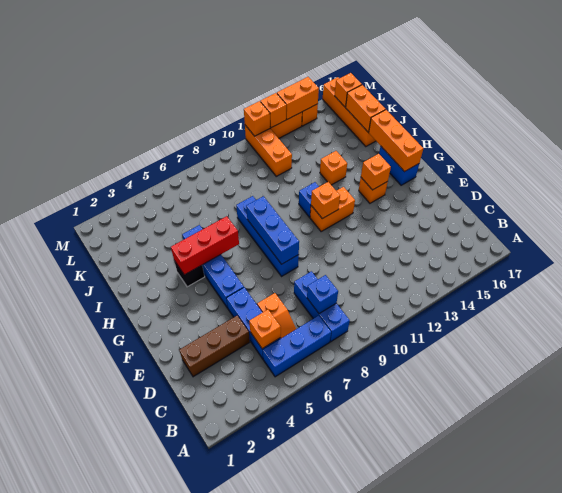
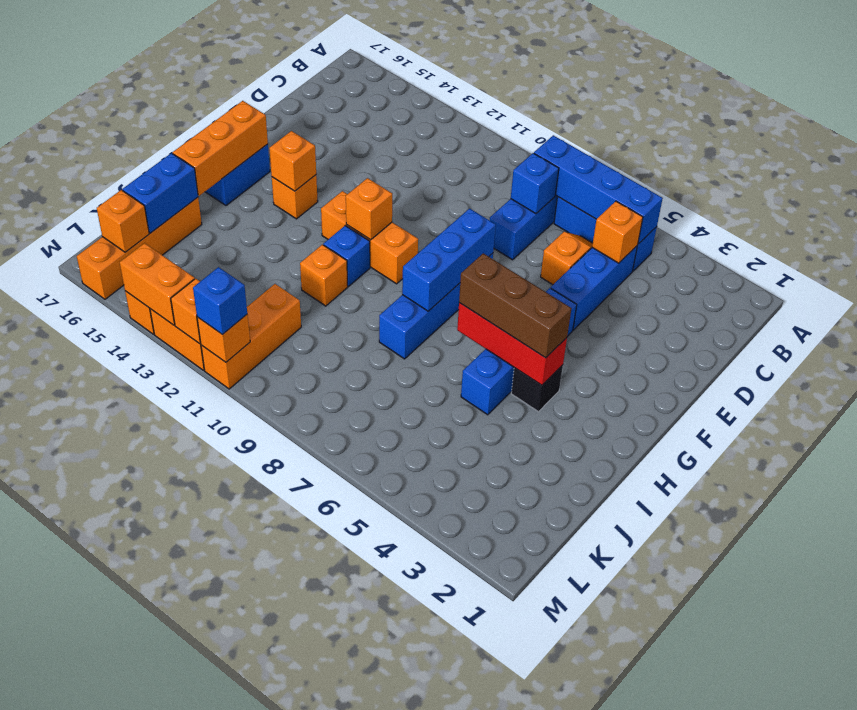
none -> blue 1x4 brick [534,135,663,244]
brown 1x3 brick [179,316,250,377] -> brown 1x3 brick moved to [459,253,571,358]
orange 1x2 brick [310,187,355,232] -> orange 1x3 brick [321,191,418,284]
orange 1x1 brick [320,151,347,185] -> orange 1x1 brick moved to [300,245,348,306]
orange 1x2 brick [346,85,386,132] -> blue 1x2 brick [123,153,198,233]
none -> blue 1x1 brick [193,267,247,335]

